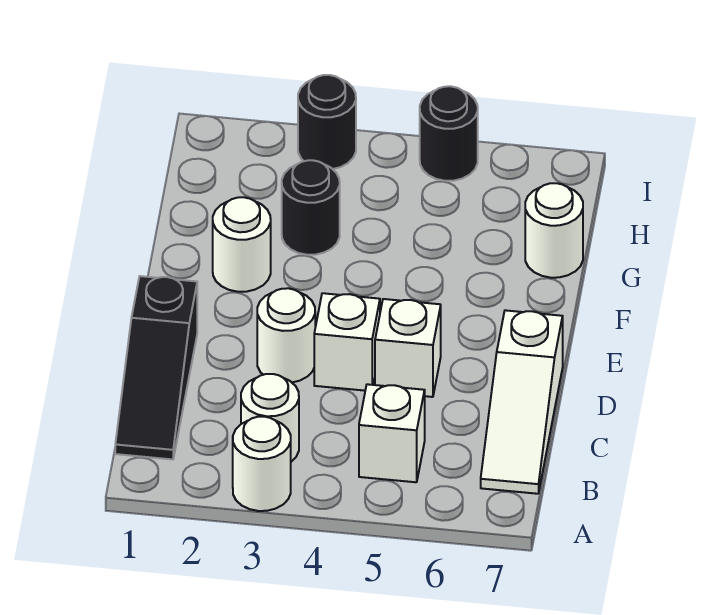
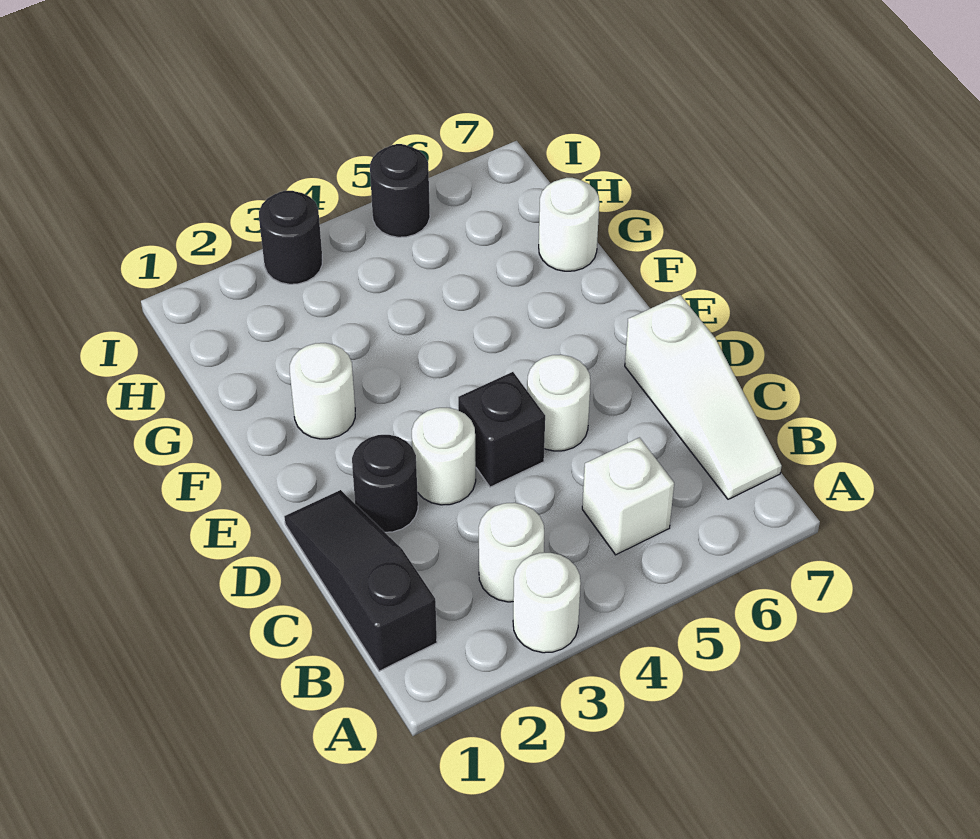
black 1x3 slope [115,276,197,459] -> black 1x3 slope turned to [284,490,437,671]
white 1x1 brick [314,293,380,391] -> black 1x1 brick [458,372,545,487]
white 1x1 brick [375,299,441,397] -> white 1x1 round brick [527,355,590,451]
black 1x1 round brick [282,160,340,255] -> black 1x1 round brick moved to [352,435,418,532]

